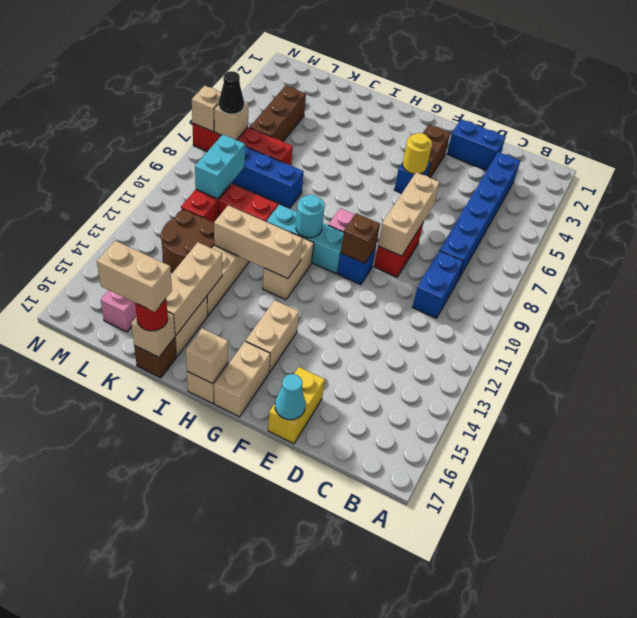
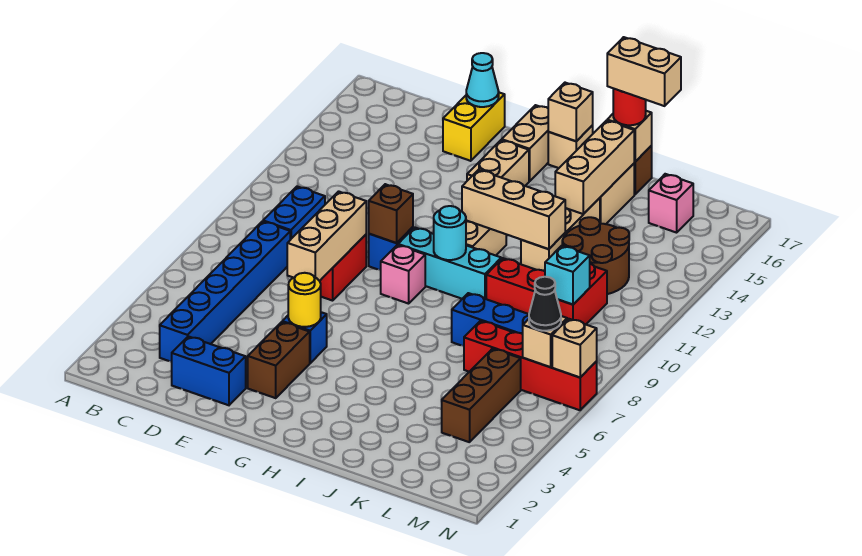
cyan 1x2 brick [195,135,245,199] -> cyan 1x1 brick [545,246,590,305]

